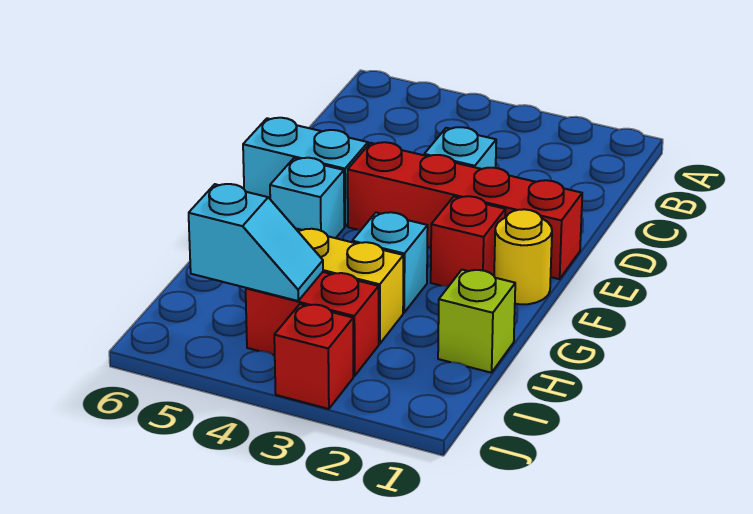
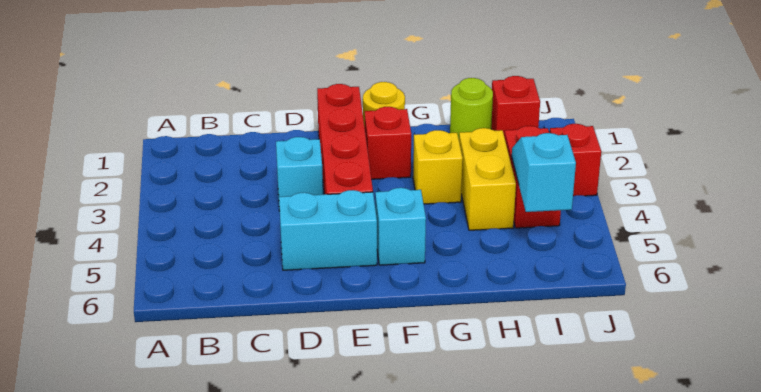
cyan 1x2 brick [243,118,368,226] -> cyan 1x2 brick turned to [279,190,377,270]
cyan 1x1 brick [352,212,428,313] -> yellow 1x1 brick [413,130,463,204]
lime 1x1 brick [438,270,515,373] -> lime 1x1 round brick [450,78,493,139]
none -> red 1x1 brick [491,76,540,136]

